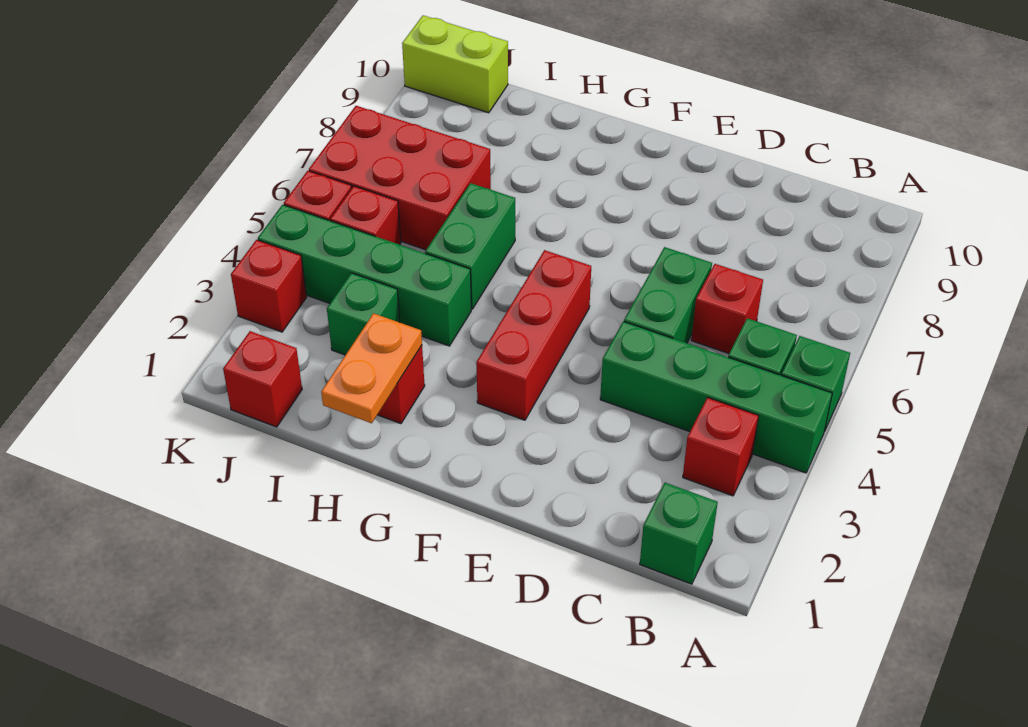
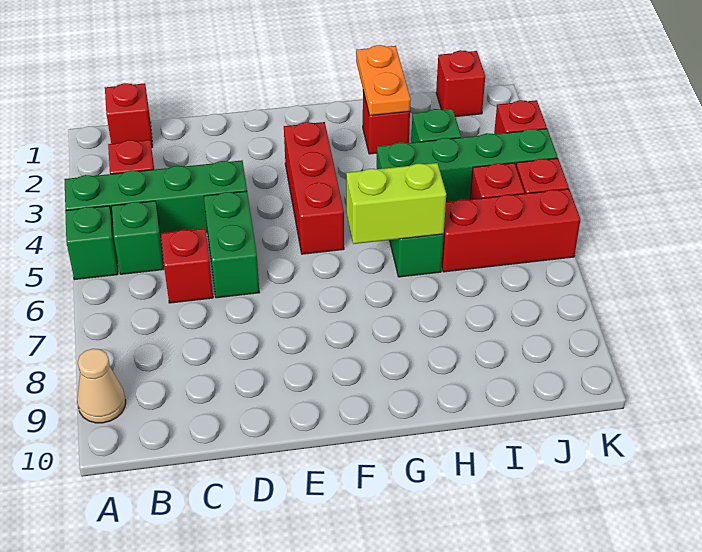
none -> tan 1x1 cone [77,349,126,423]
green 1x1 brick [640,483,718,584] -> red 1x1 brick [105,83,153,148]
red 2x3 brick [309,106,491,250] -> red 1x3 brick [442,189,580,272]
lime 1x2 brick [402,15,508,113] -> lime 1x2 brick moved to [346,163,446,244]

